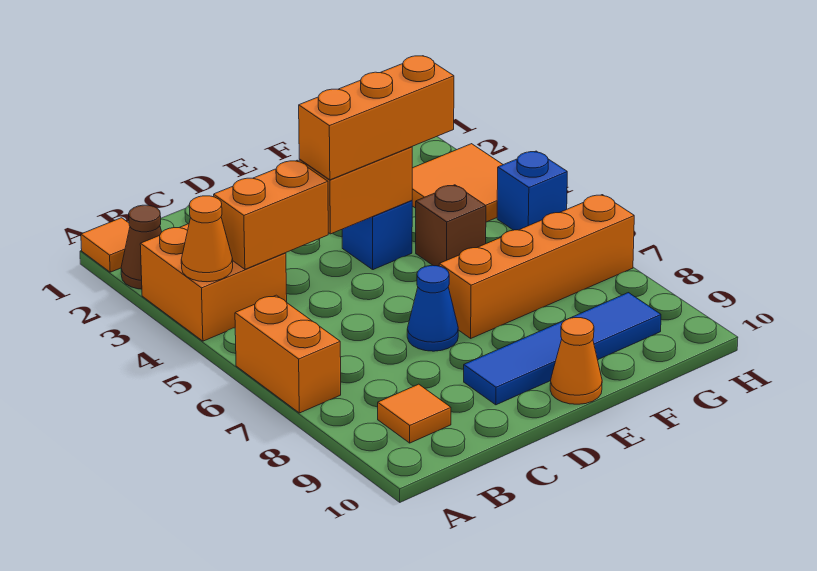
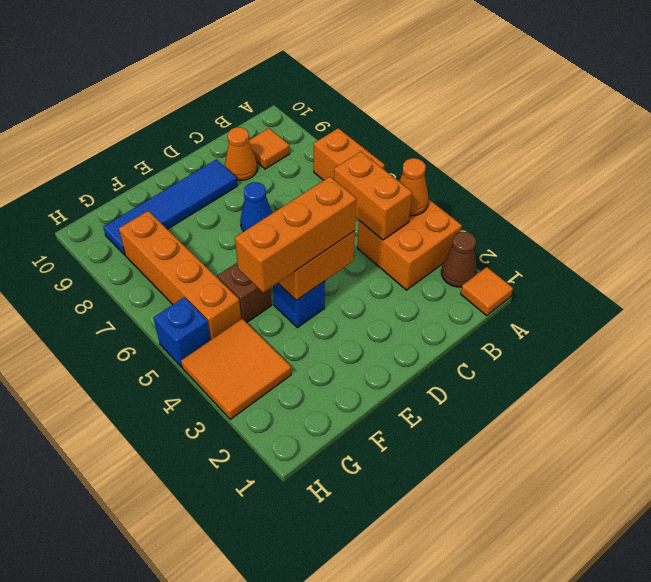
orange 1x2 brick [214,160,328,269] -> orange 1x2 brick turned to [334,152,412,240]
orange 1x4 brick [439,195,634,338] -> orange 1x4 brick turned to [119,211,241,340]
orange 1x1 cone [550,318,602,404] -> orange 1x1 cone moved to [225,127,257,181]

